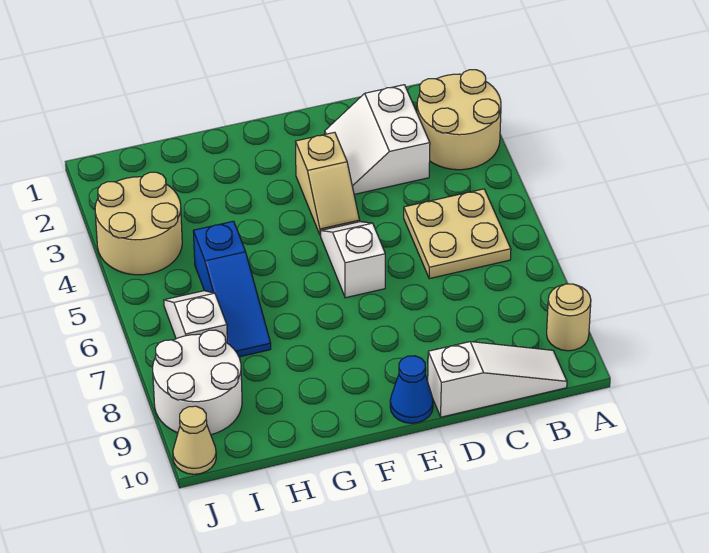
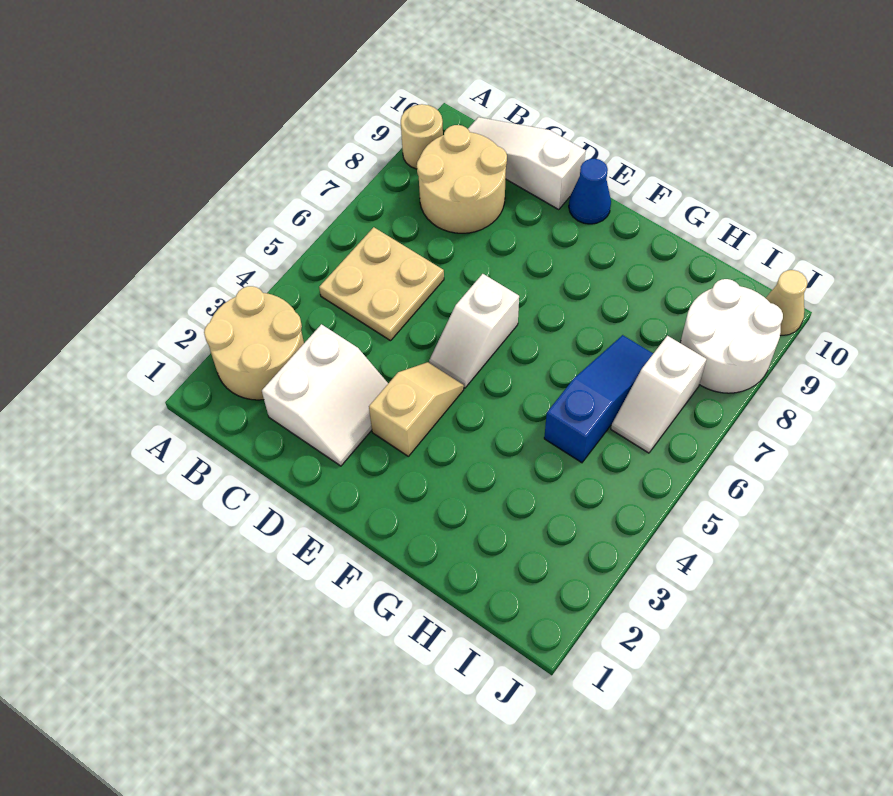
tan 2x2 round brick [95,172,182,275] -> tan 2x2 round brick moved to [417,125,507,233]

